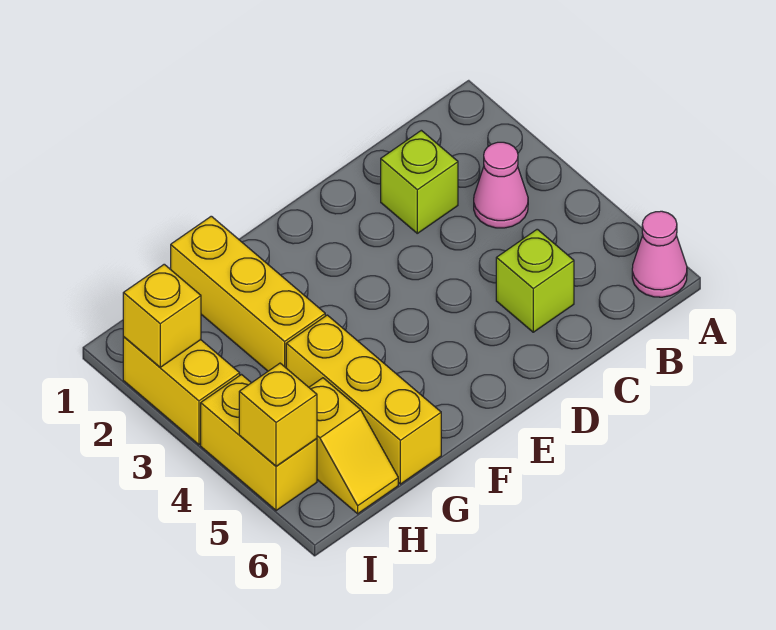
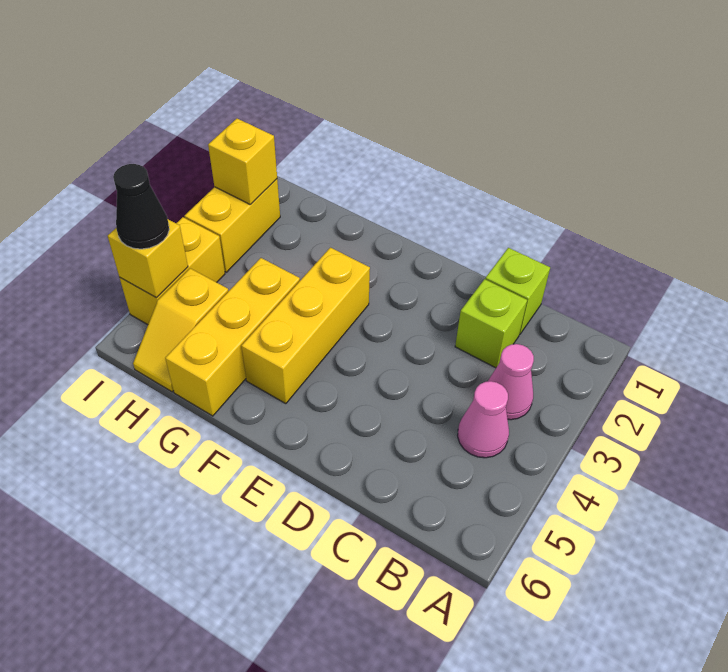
pink 1x1 cone [632,211,687,297] -> pink 1x1 cone moved to [458,381,509,458]
lime 1x1 brick [496,229,574,332] -> lime 1x1 brick moved to [485,248,550,335]
yellow 1x3 brick [171,216,325,371] -> yellow 1x3 brick moved to [241,248,370,404]
none -> black 1x1 cone [113,164,169,249]

